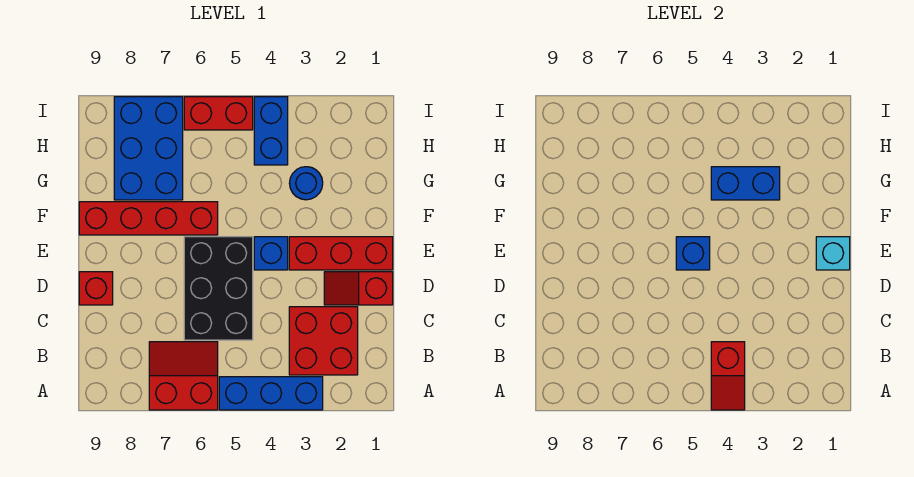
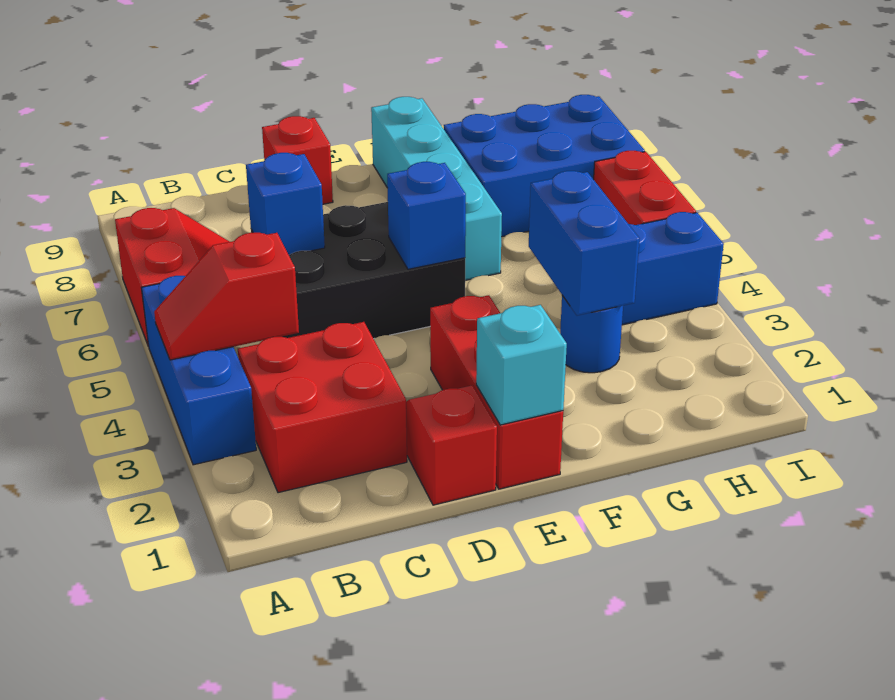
blue 1x1 brick [254,237,288,270] -> blue 1x1 brick moved to [246,153,325,255]
red 1x4 brick [79,202,218,235] -> cyan 1x4 brick [371,97,502,280]

